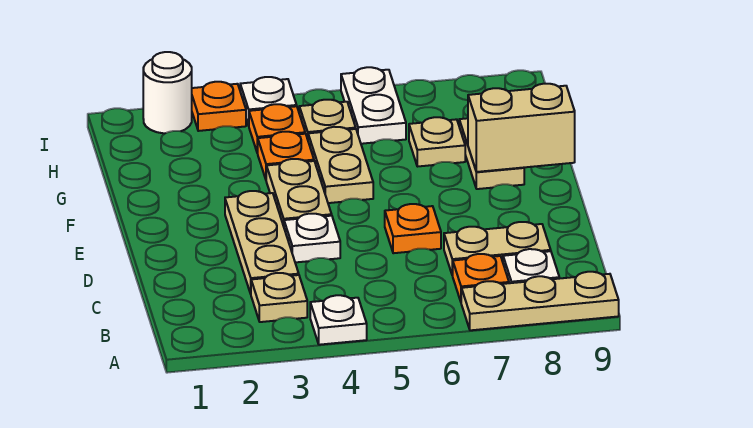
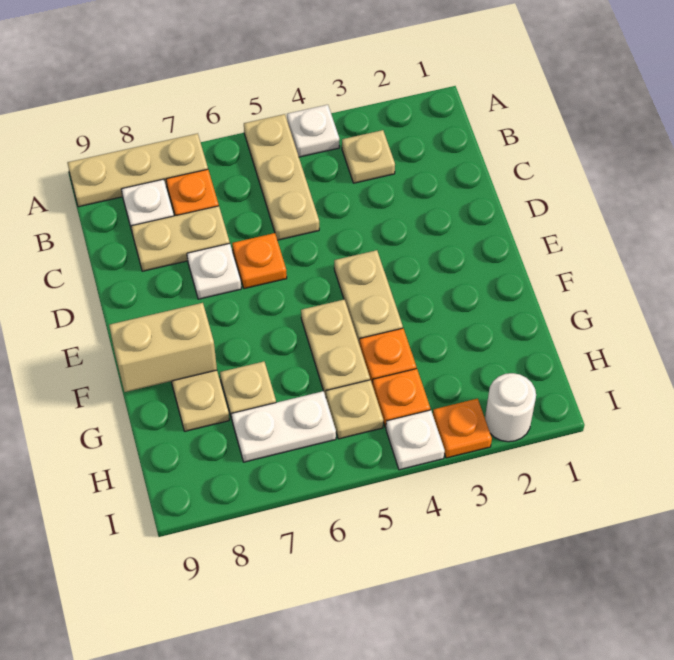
tan 1x3 plate [225,191,299,294] -> tan 1x3 plate moved to [244,114,319,240]
white 1x1 plate [284,214,340,262] -> white 1x1 plate moved to [187,243,241,299]
white 1x2 plate [341,67,406,144] -> white 1x2 plate turned to [232,391,336,462]

